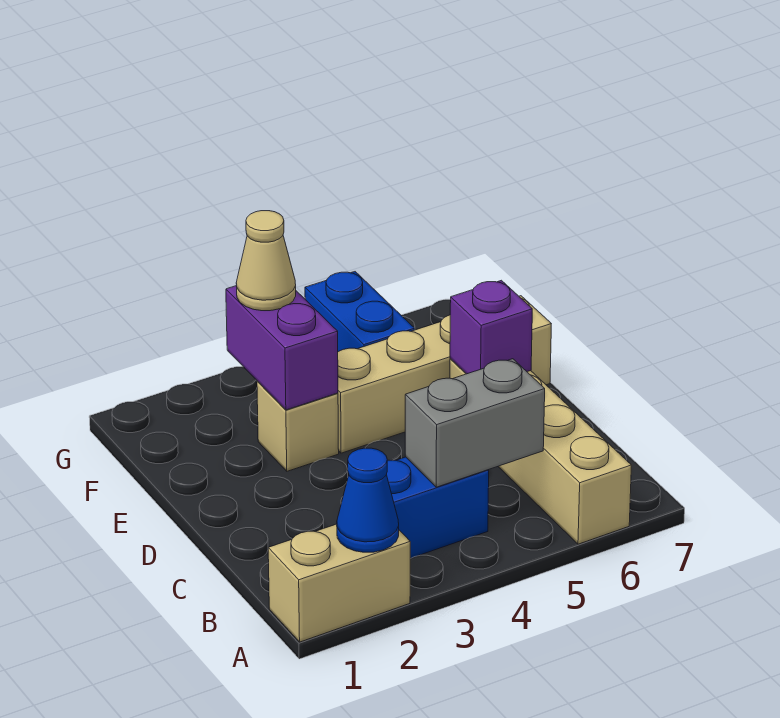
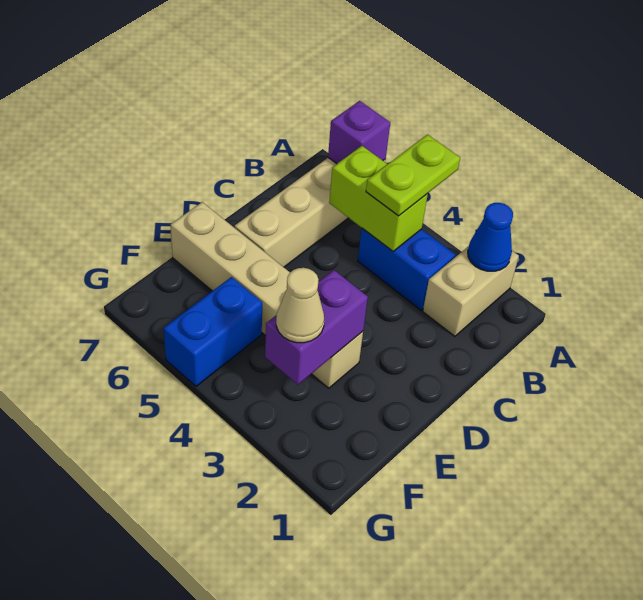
tan 1x2 brick [268,524,410,642] -> tan 1x2 brick turned to [423,246,519,336]
none -> lime 1x2 plate [366,135,460,216]
grey 1x2 brick [405,359,545,487] -> lime 1x2 brick [329,146,428,251]
purple 1x1 brick [450,280,532,374] -> purple 1x1 brick moved to [328,101,390,164]

